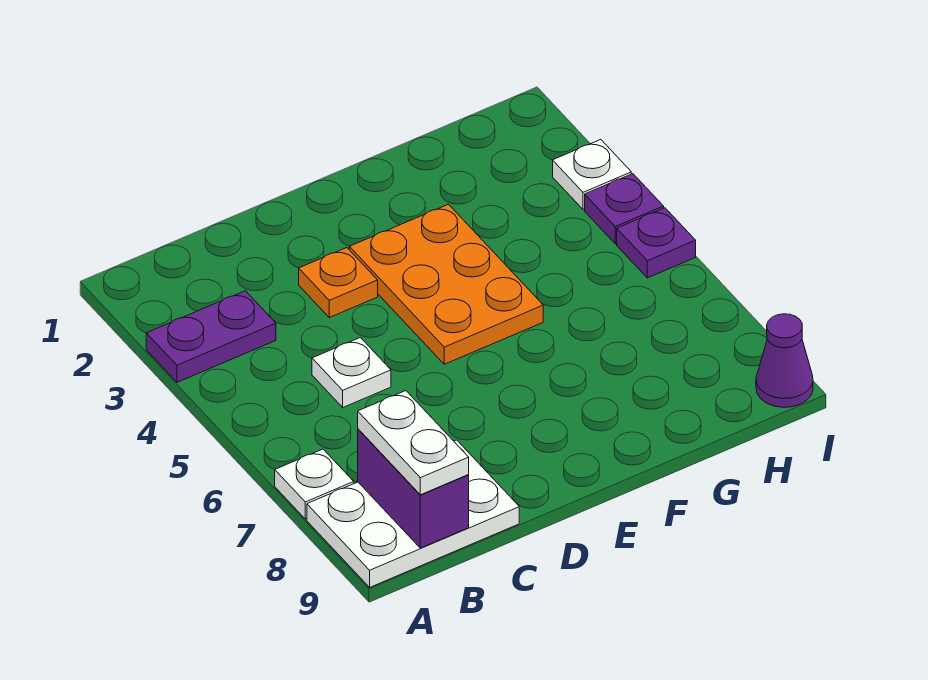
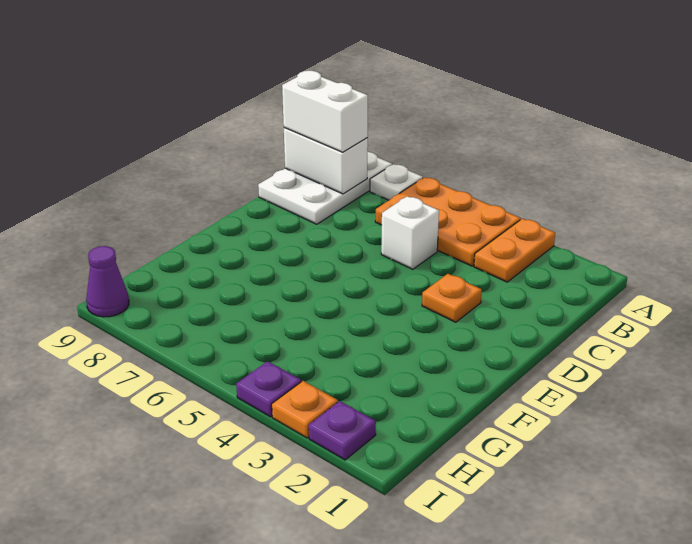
purple 1x2 plate [146,291,276,382] -> orange 1x2 plate [474,219,555,282]
purple 1x2 brick [358,429,469,548] -> white 1x2 brick [284,128,368,194]
white 1x2 plate [358,391,469,495] -> white 1x2 brick [282,71,368,152]
white 1x1 plate [312,338,391,407] -> white 1x1 brick [381,196,439,269]
orange 2x3 plate [349,204,543,364] -> orange 2x3 plate moved to [375,177,521,266]
white 1x1 plate [553,140,631,210] -> orange 1x1 plate [272,381,338,438]
purple 1x1 plate [617,208,696,278] -> purple 1x1 plate moved to [309,401,376,460]

